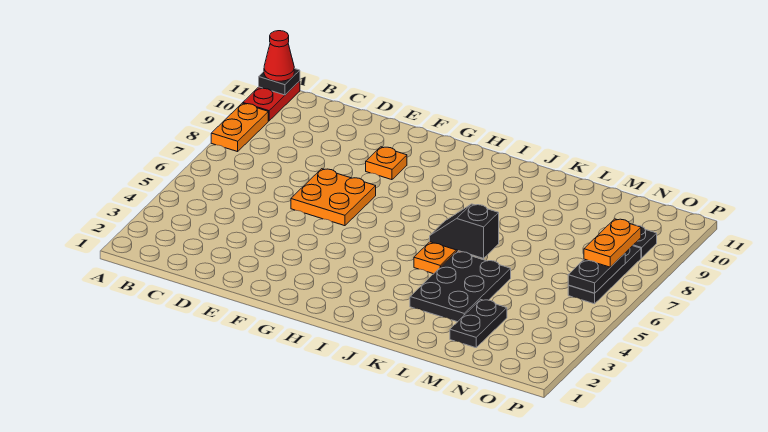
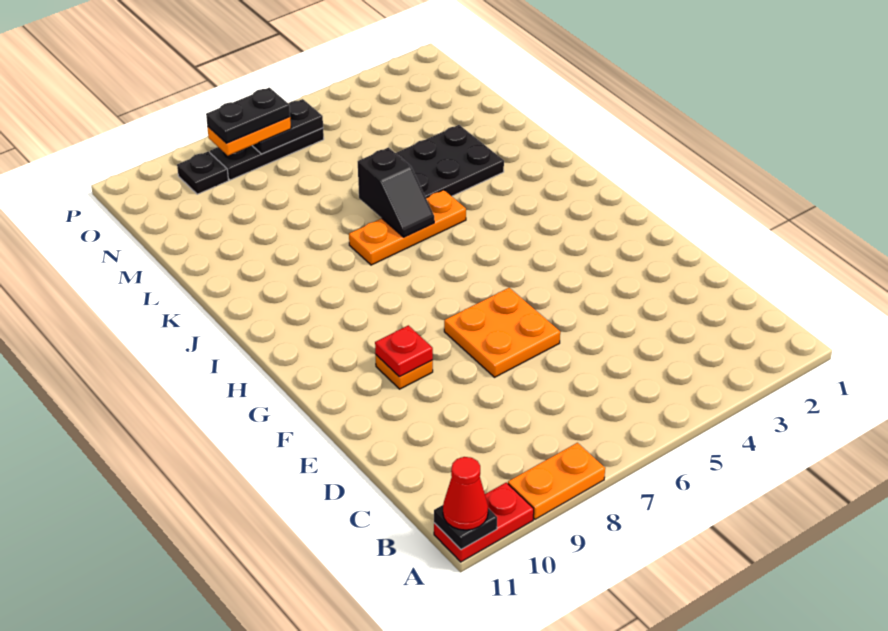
none -> red 1x1 plate [375,325,433,377]
black 1x2 plate [450,299,507,348] -> black 1x2 plate moved to [206,88,290,143]

